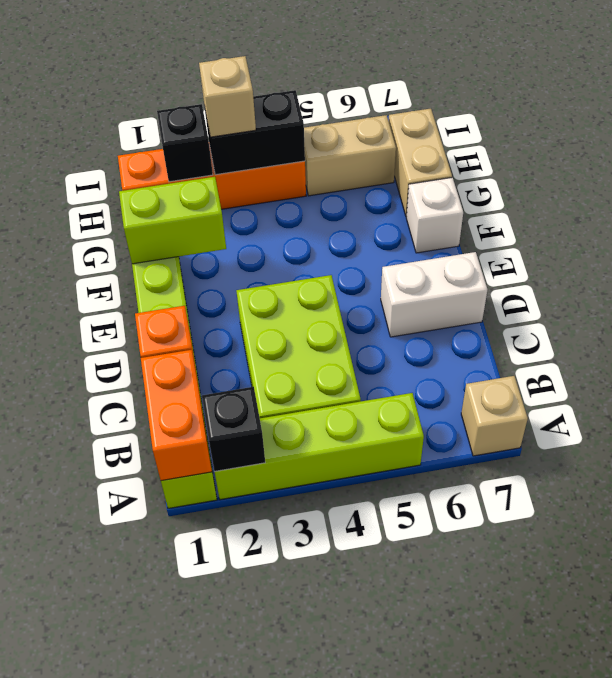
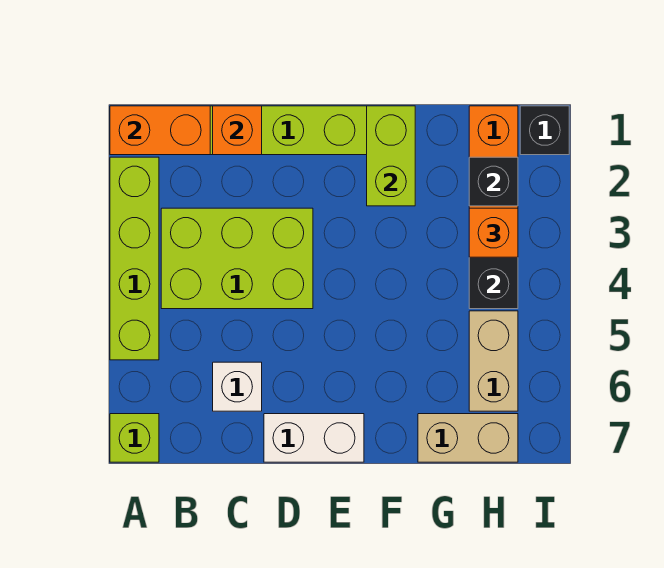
black 1x1 brick [202,387,265,471] -> black 1x1 brick moved to [520,106,569,155]
tan 1x1 brick [461,376,528,456] -> lime 1x1 brick [110,414,159,462]
white 1x2 brick [381,252,487,337] -> white 1x2 brick turned to [264,414,364,462]
white 1x1 brick [406,178,463,253] -> white 1x1 brick moved to [213,362,262,411]
tan 1x1 brick [199,56,256,137] -> orange 1x1 brick [469,208,518,257]

